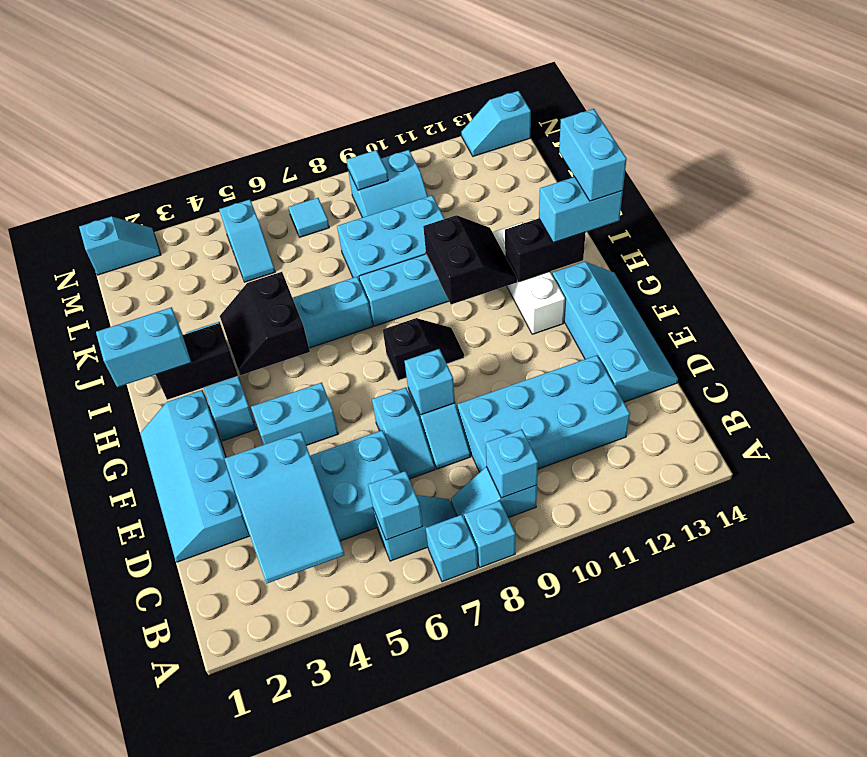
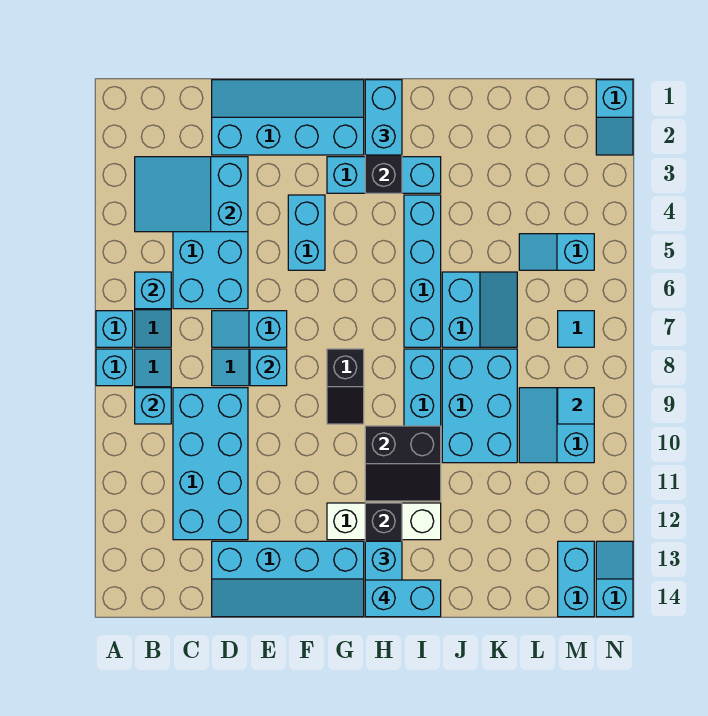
black 2x2 slope [220,272,310,375] -> none
none -> cyan 2x2 slope [442,272,517,347]
none -> cyan 1x2 brick [558,541,594,617]

